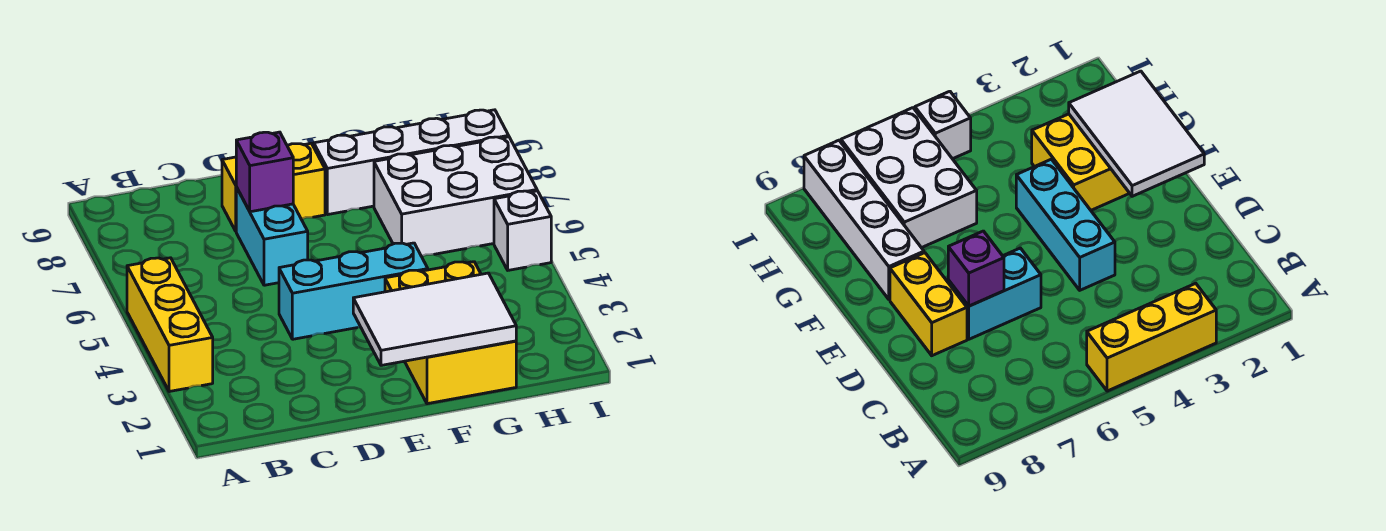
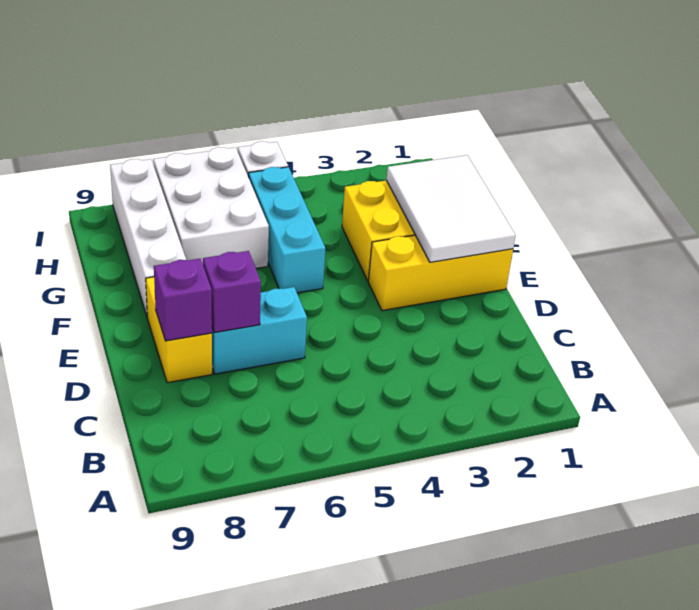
yellow 1x3 brick [127,258,213,392] -> yellow 1x3 brick moved to [368,235,513,311]
cyan 1x3 brick [279,243,428,339] -> cyan 1x3 brick moved to [249,167,325,293]
none -> purple 1x1 brick [154,259,212,341]

